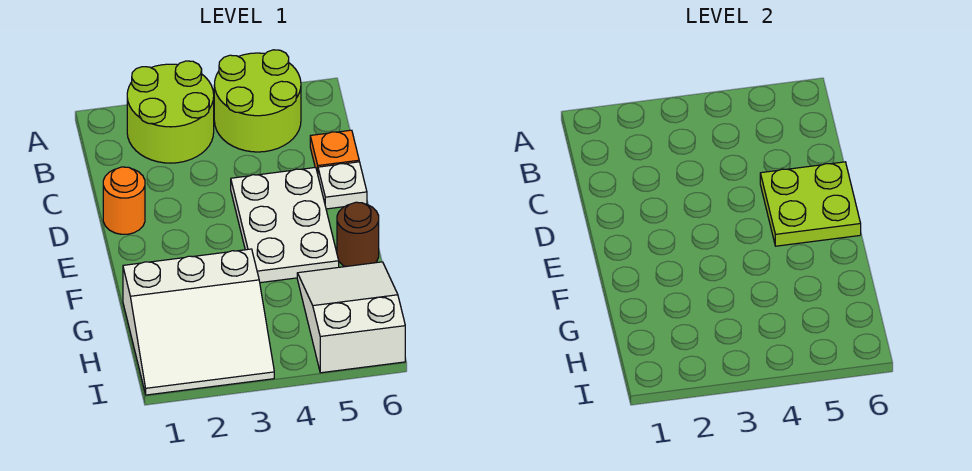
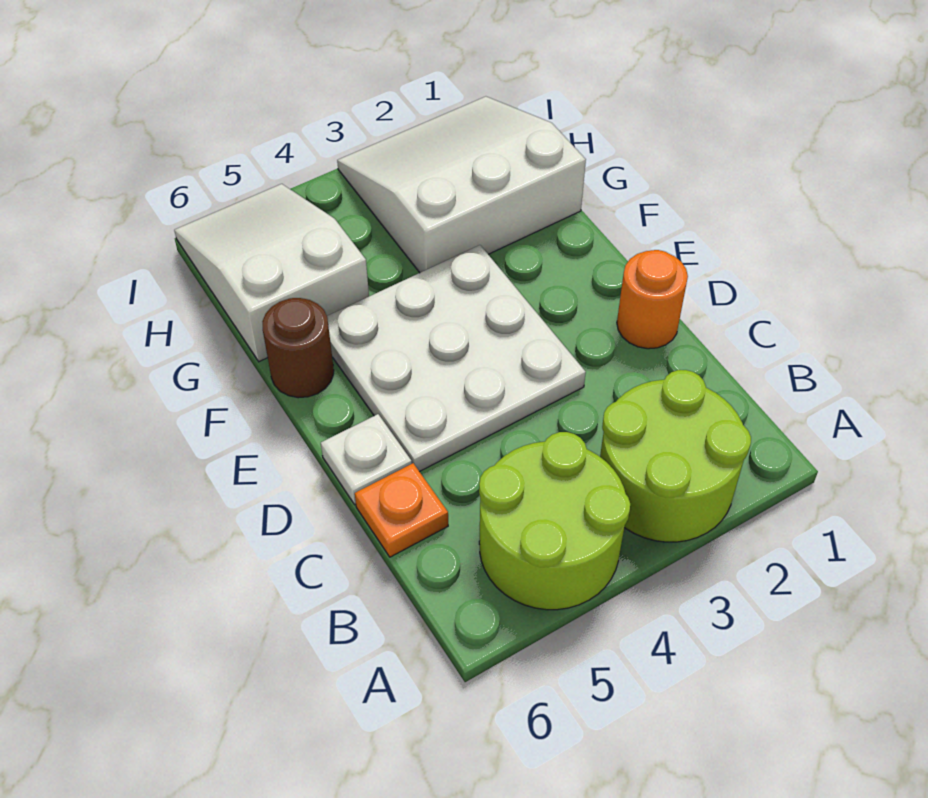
white 2x3 plate [231,167,339,283] -> white 3x3 plate [327,245,586,472]
lime 2x2 plate [760,162,861,246] -> none
white 2x3 slope [297,262,405,373] -> white 2x3 slope turned to [174,184,369,362]

